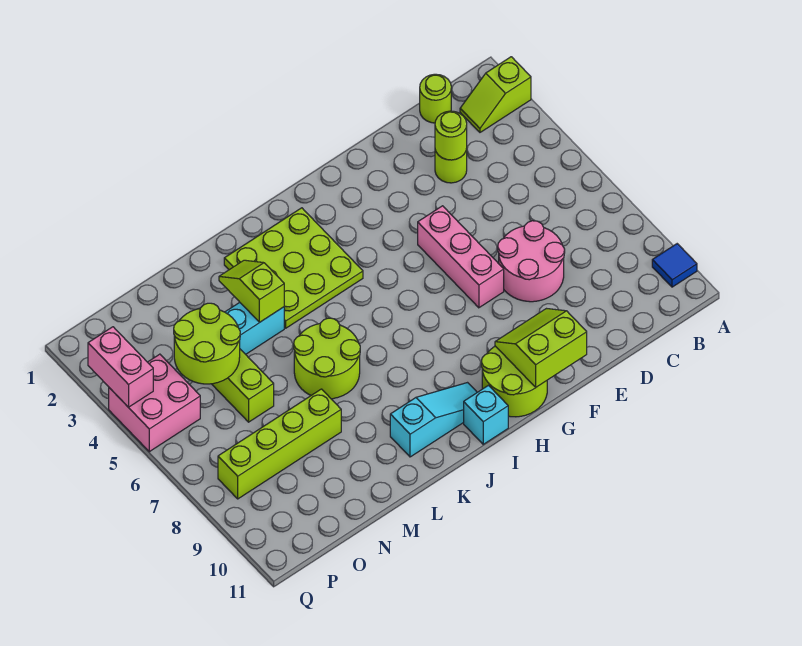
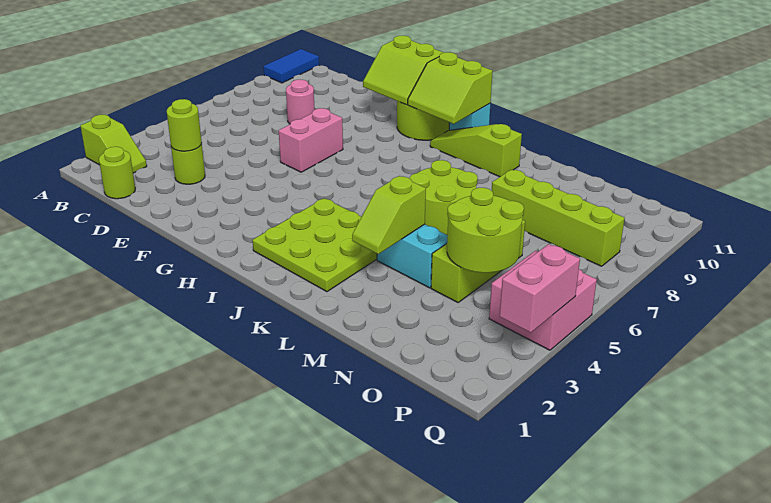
blue 1x1 tile [652,244,697,287] -> blue 1x2 tile [264,49,319,83]
pink 2x2 round brick [498,221,565,302] -> pink 1x1 round brick [286,80,315,124]
pink 1x3 brick [418,206,504,308] -> pink 1x2 brick [279,108,343,172]
none -> lime 2x2 slope [408,52,492,124]
cyan 1x3 slope [390,383,477,457] -> lime 1x3 slope [430,124,522,177]

